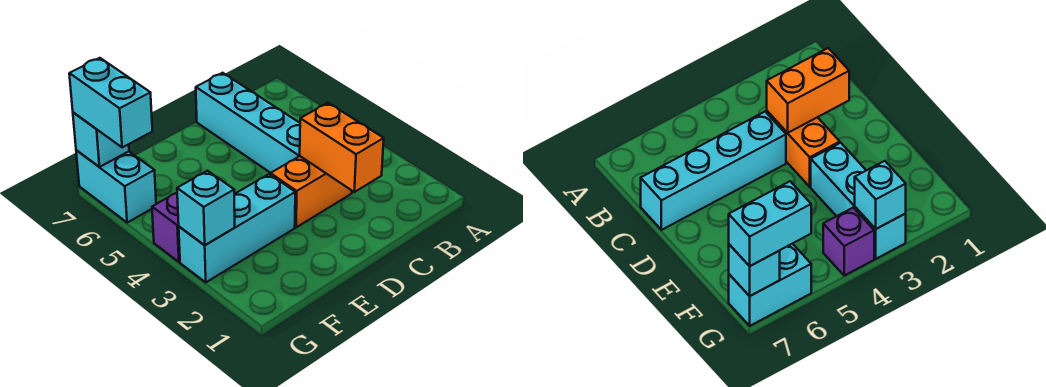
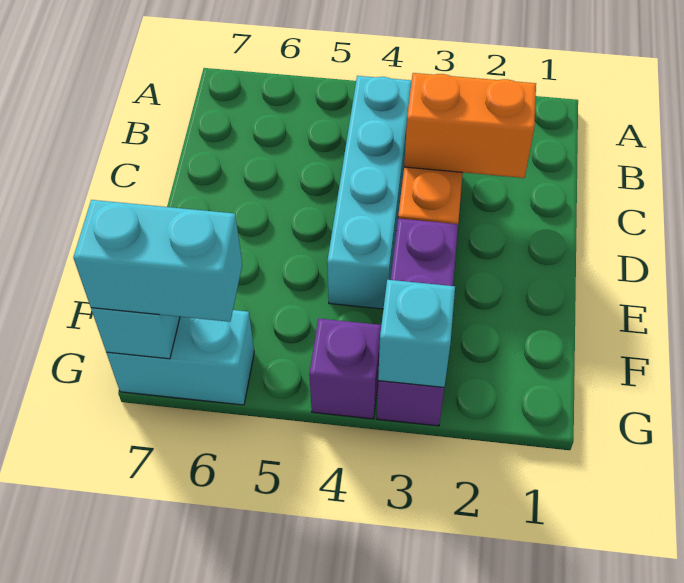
cyan 1x4 brick [196,73,300,173] -> cyan 1x4 brick turned to [327,76,412,309]
cyan 1x3 brick [179,174,295,282] -> purple 1x3 brick [377,219,458,426]

